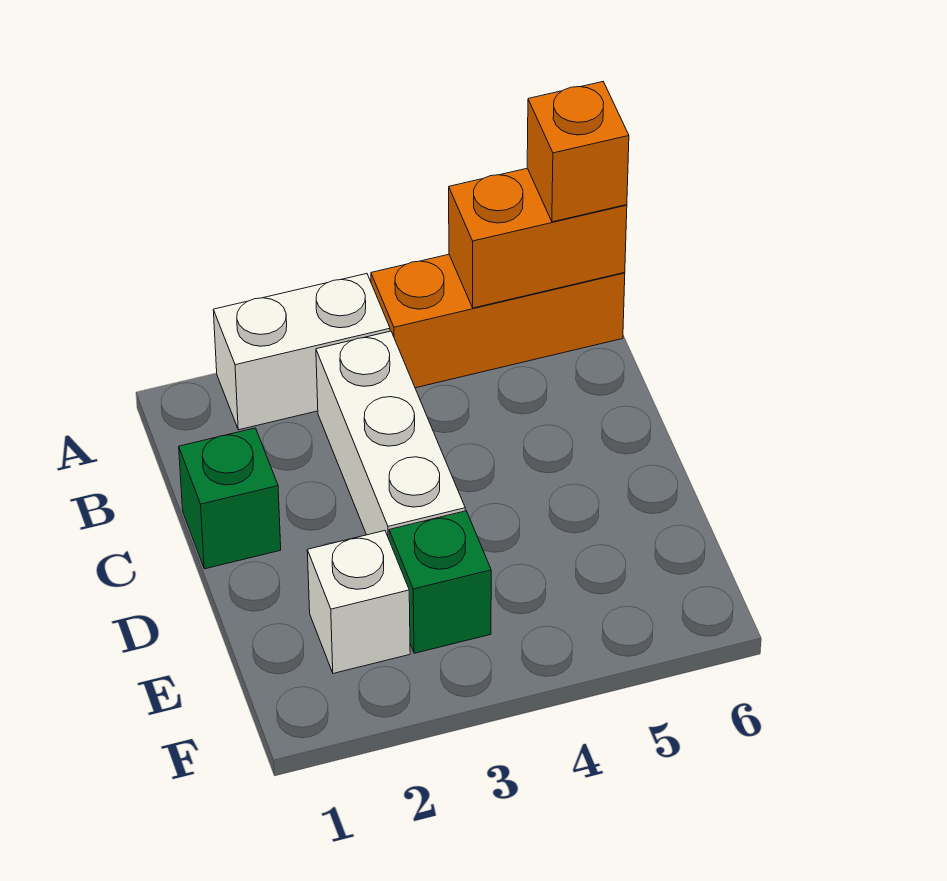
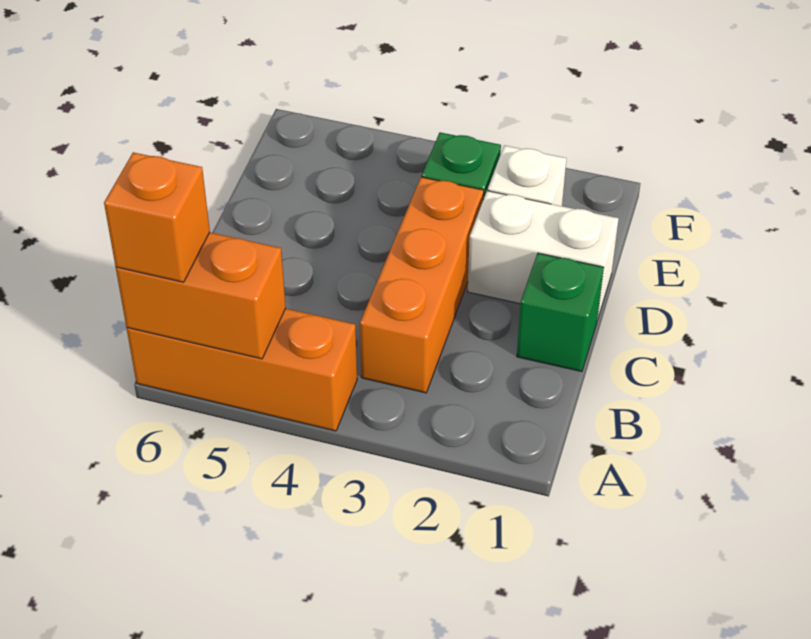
white 1x2 brick [213,274,390,430] -> white 1x2 brick moved to [467,191,619,320]
white 1x3 brick [316,331,465,539] -> orange 1x3 brick [360,177,484,393]

